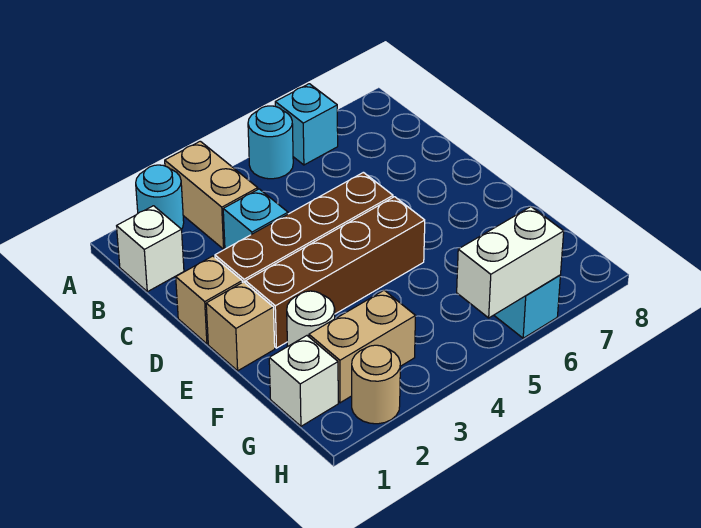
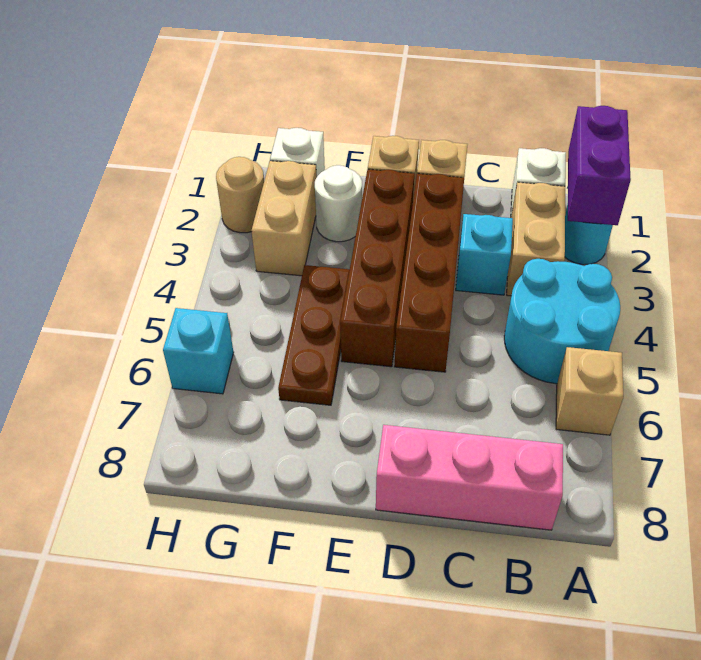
none -> purple 1x2 brick [568,106,631,225]
tan 1x2 brick [165,141,258,249] -> tan 1x2 brick turned to [507,182,565,296]
cyan 1x1 round brick [248,106,293,179] -> cyan 2x2 round brick [504,259,620,384]
cyan 1x1 brick [275,84,338,165] -> tan 1x1 brick [556,347,623,435]
none -> pink 1x3 brick [376,425,563,530]
none -> brown 1x3 plate [278,265,350,405]
white 1x2 brick [457,207,564,318] -> none

